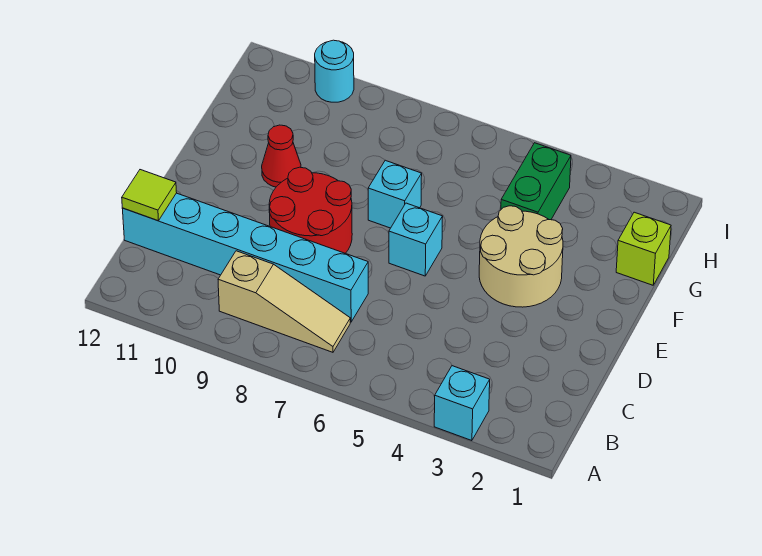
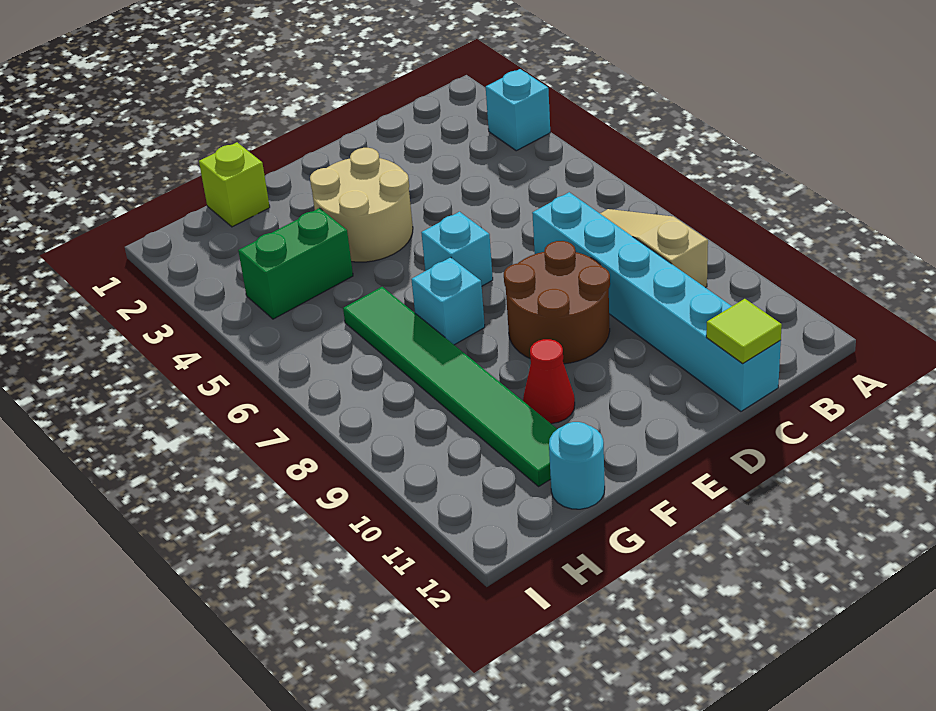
red 2x2 round brick [269,167,352,253] -> brown 2x2 round brick [504,241,610,364]
none -> green 1x6 tile [343,287,557,486]
cyan 1x1 round brick [315,40,354,102] -> cyan 1x1 round brick moved to [549,422,605,509]

